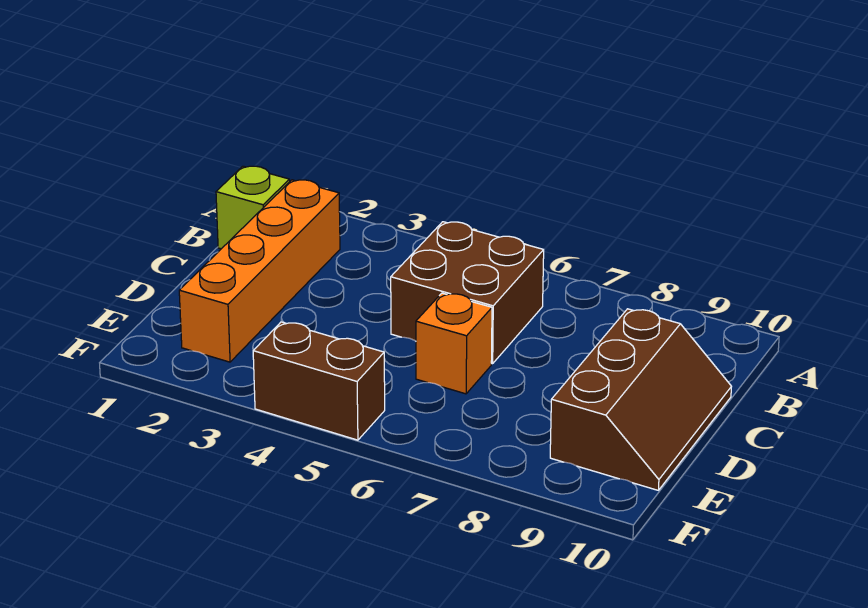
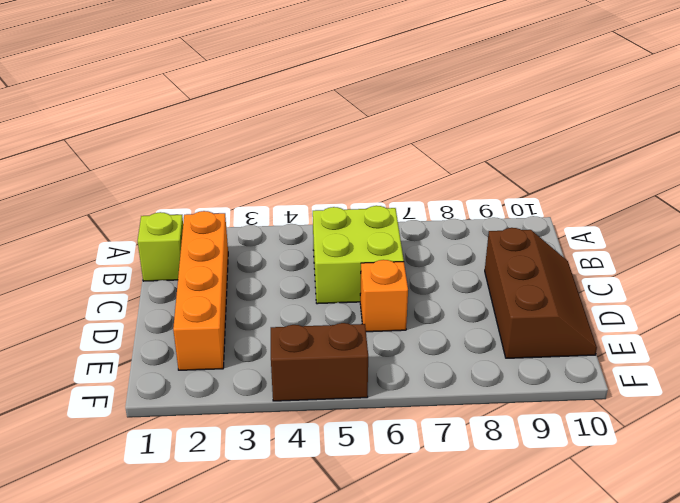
brown 2x2 brick [391,222,544,364] -> lime 2x2 brick [313,206,404,304]

